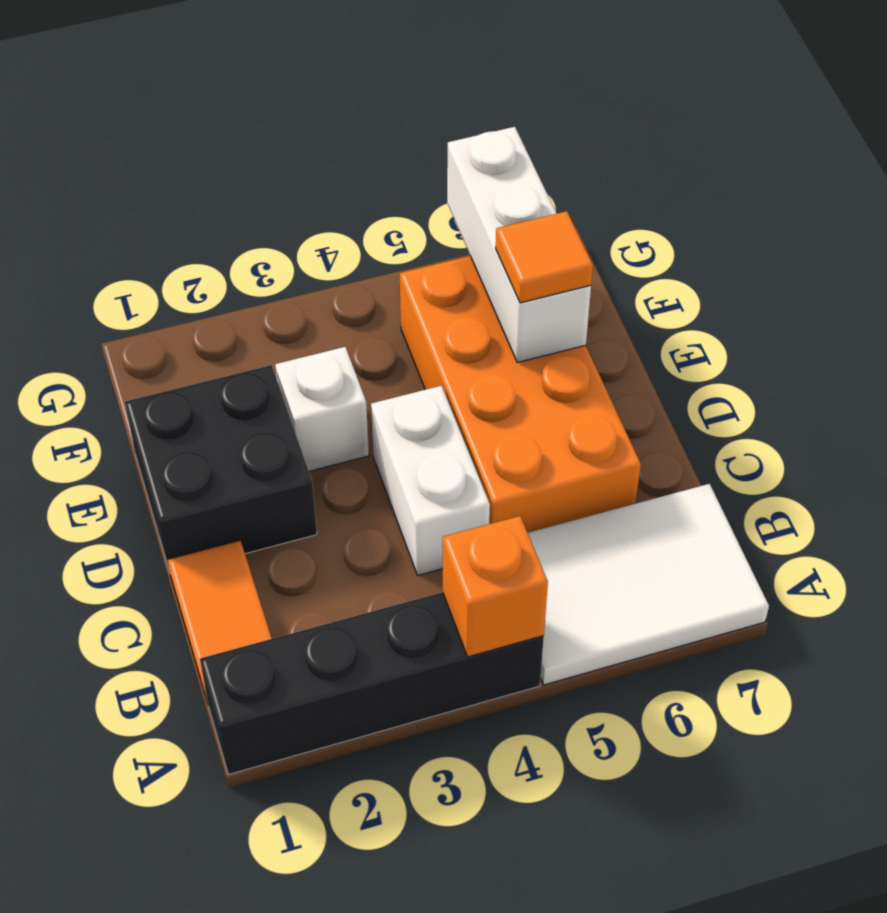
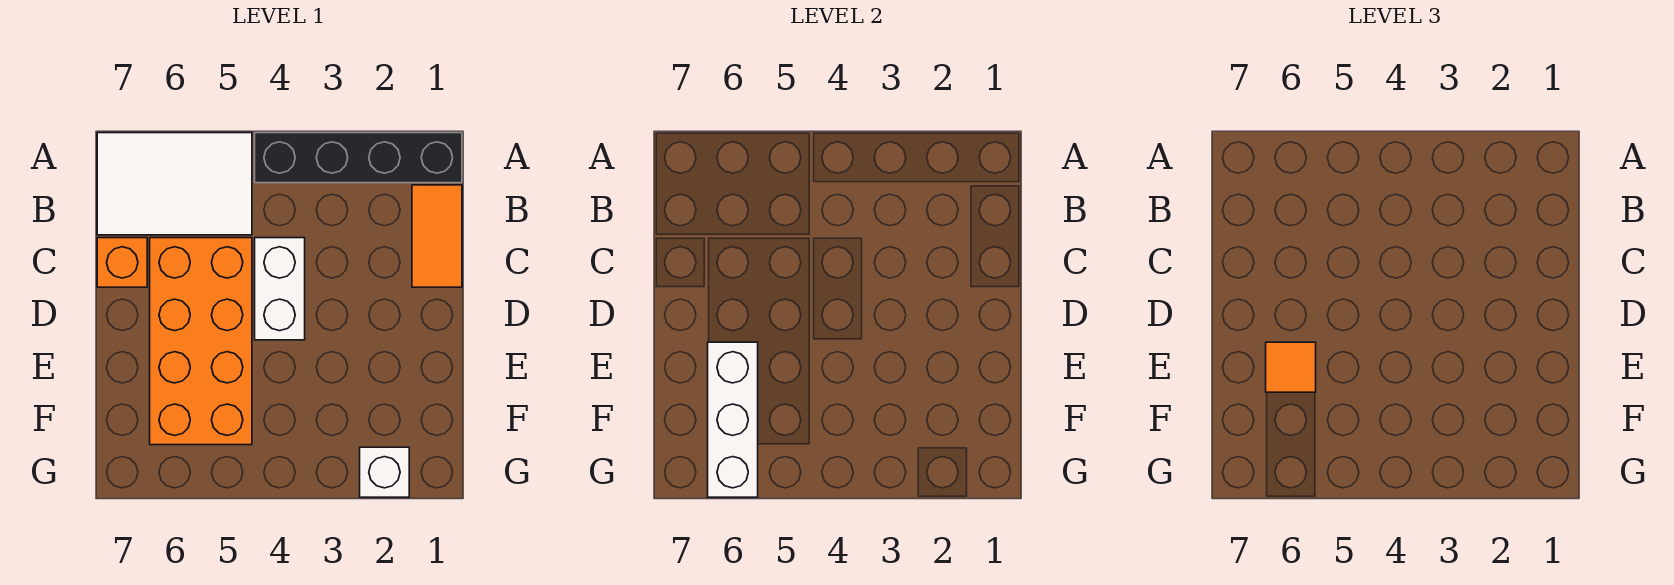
orange 1x1 brick [443,516,548,657] -> orange 1x1 brick moved to [97,238,147,287]
black 2x2 brick [125,365,317,572] -> none
white 1x1 brick [275,347,369,471] -> white 1x1 brick moved to [360,447,409,497]

